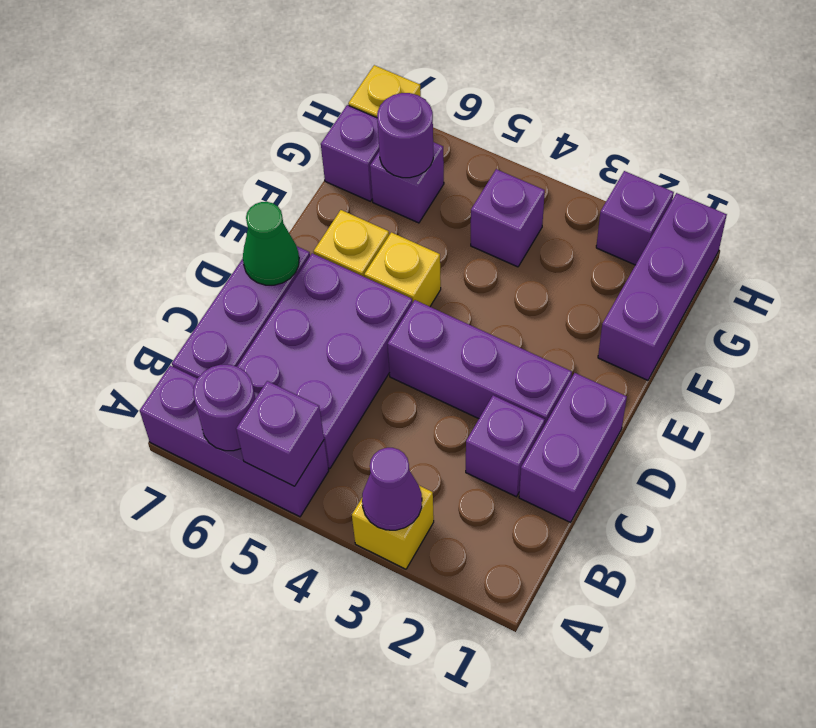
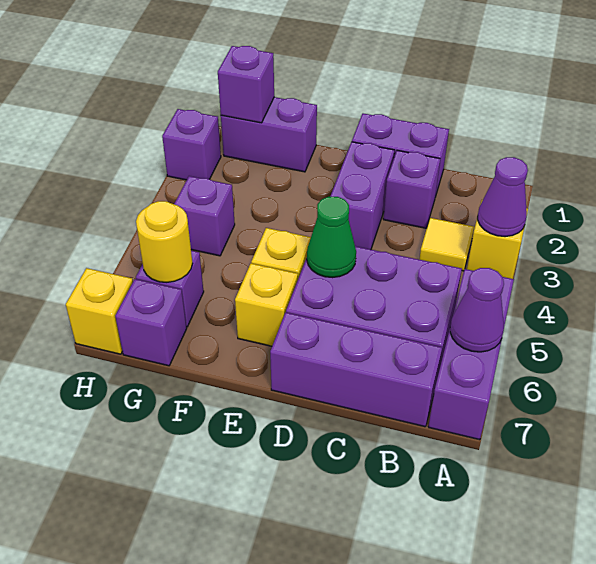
purple 1x1 brick [236,381,324,486] -> purple 1x1 brick moved to [218,46,274,123]
purple 1x1 round brick [193,365,256,451] -> purple 1x1 cone [450,268,504,352]
none -> yellow 1x1 tile [419,218,474,271]
purple 1x3 brick [388,300,572,426] -> purple 1x2 brick [330,142,394,249]
green 1x1 cone [243,202,299,285] -> green 1x1 cone moved to [307,197,356,278]
purple 1x3 brick [598,193,727,380] -> purple 1x2 brick [221,97,317,172]
purple 1x1 round brick [377,93,433,178] -> yellow 1x1 round brick [136,201,192,282]

